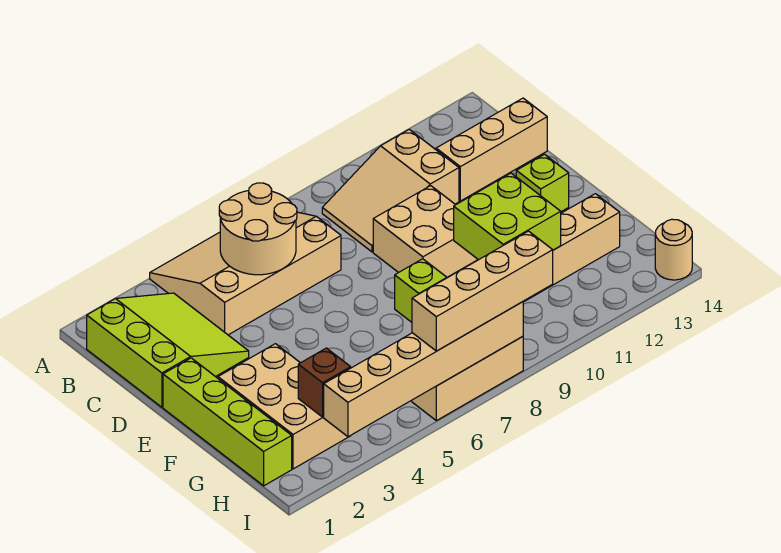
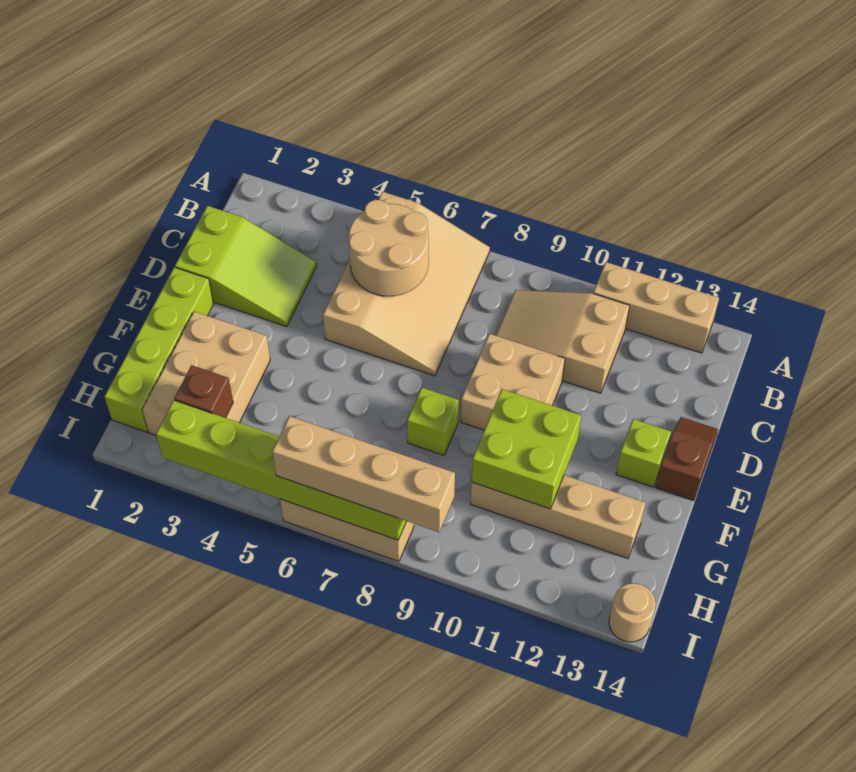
tan 3x4 slope [150,212,341,335] -> tan 3x4 slope turned to [323,192,490,376]
lime 3x3 slope [87,293,249,407] -> lime 2x3 slope [175,206,317,327]
tan 1x3 brick [436,98,547,201] -> tan 1x3 brick moved to [593,262,719,353]
none -> brown 1x2 slope [656,417,718,501]
tan 1x6 brick [324,302,523,437] -> lime 1x6 brick [156,400,406,540]

